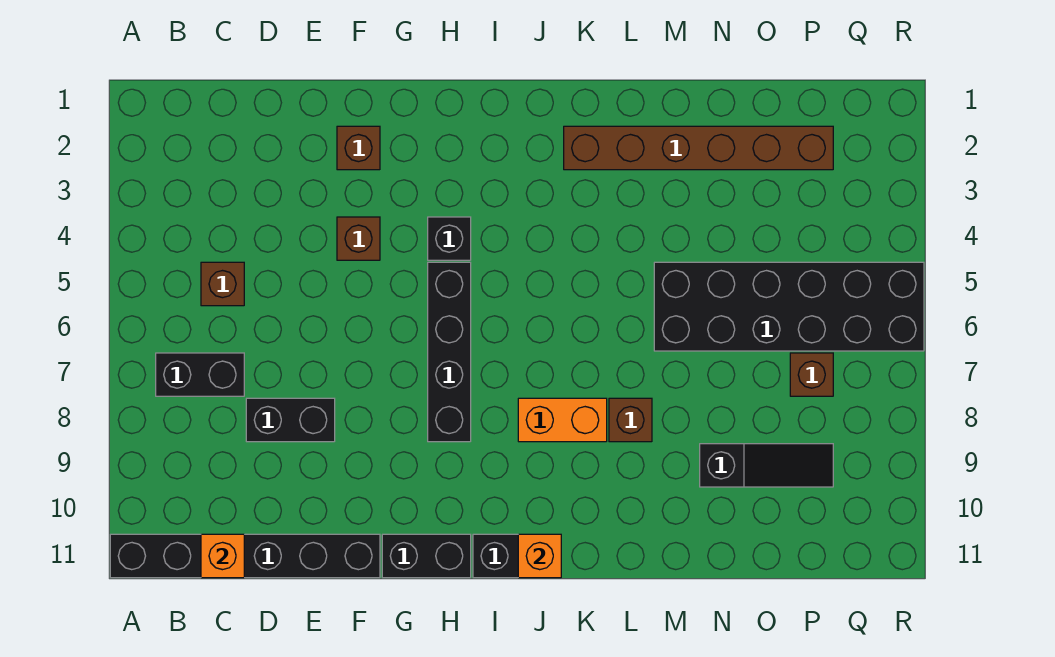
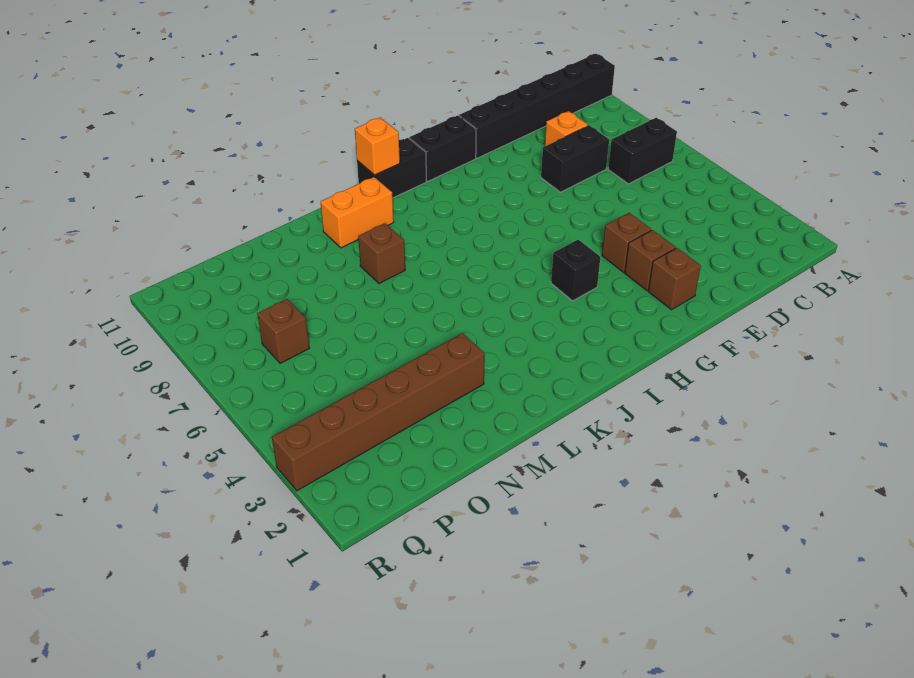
brown 1x1 brick [201,262,244,306] -> brown 1x1 brick moved to [625,230,676,291]
orange 1x1 brick [201,534,244,578] -> orange 1x1 brick moved to [545,111,588,146]
black 1x4 brick [428,262,471,442] -> none
orange 1x2 brick [518,398,607,442] -> orange 1x2 brick moved to [321,177,394,248]
brown 1x6 brick [564,126,833,170] -> brown 1x6 brick moved to [272,333,485,491]
black 2x6 brick [654,262,924,351] -> none
black 1x3 slope [700,444,833,487] -> none

